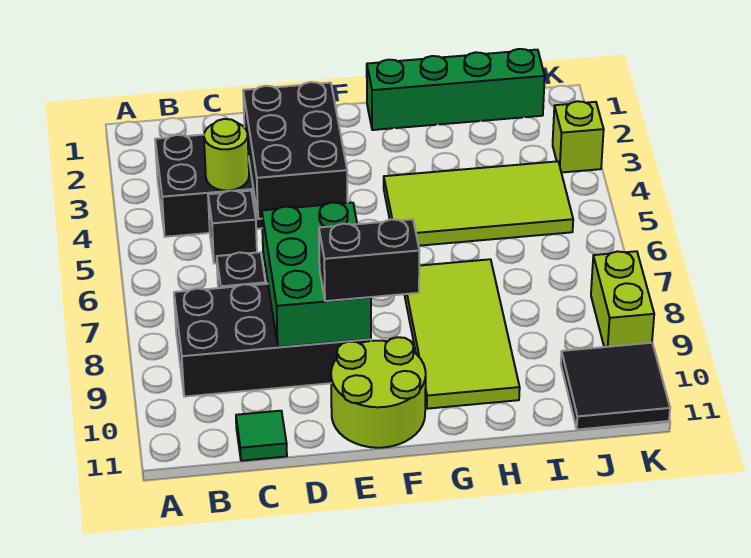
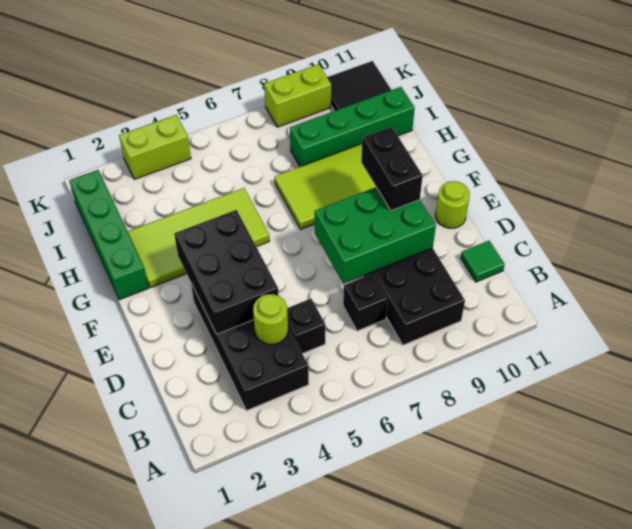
black 2x3 brick [243,82,348,219] -> black 2x3 brick turned to [174,210,278,334]
lime 2x2 round brick [331,337,426,448] -> lime 1x1 round brick [436,181,470,228]
lime 2x4 tile [384,161,573,246] -> lime 2x4 tile turned to [128,188,270,288]
none -> green 1x4 brick [290,87,415,167]
lime 1x1 brick [553,101,604,173] -> lime 1x2 brick [119,115,191,179]

